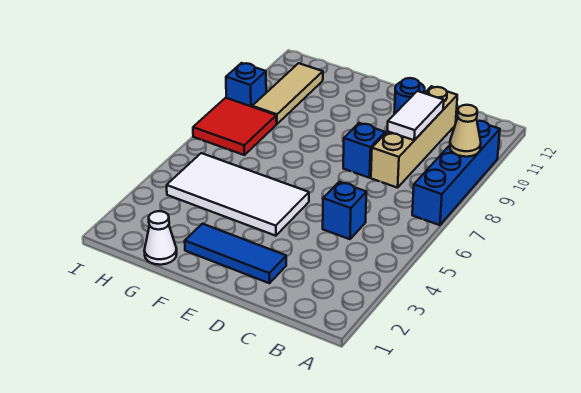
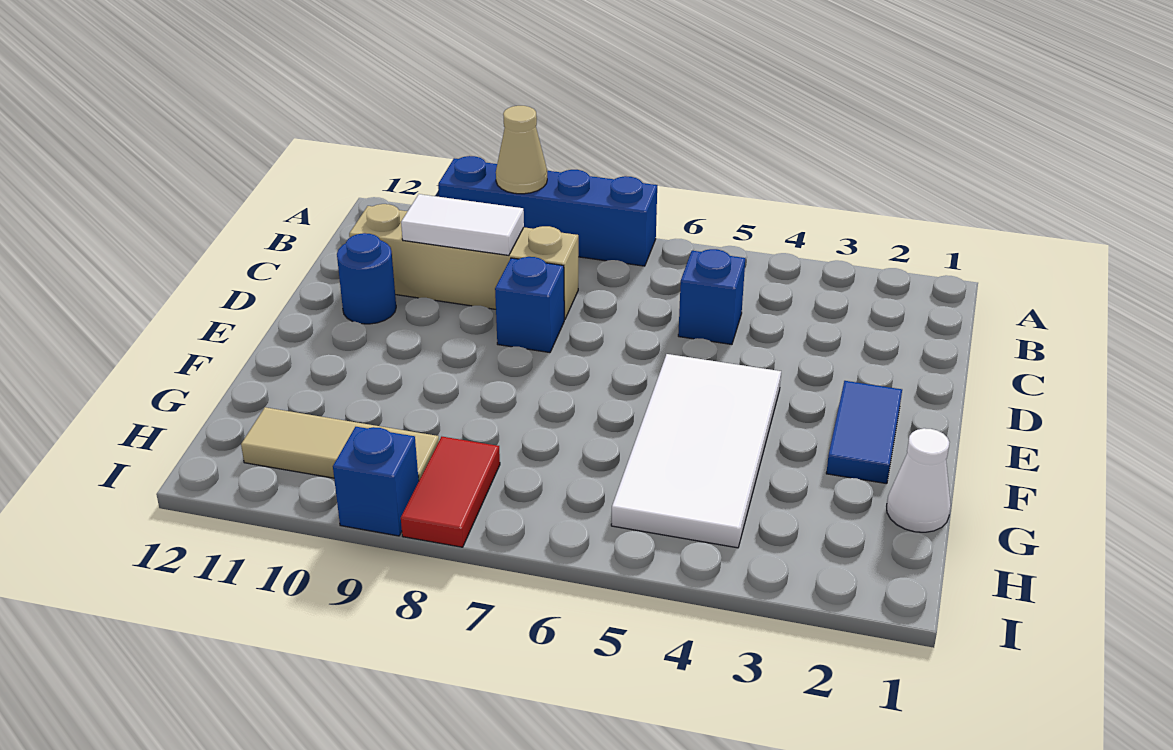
blue 1x3 tile [185,224,286,283] -> blue 1x2 tile [826,381,902,484]
red 2x2 tile [193,98,276,155] -> red 1x2 tile [401,437,500,547]

